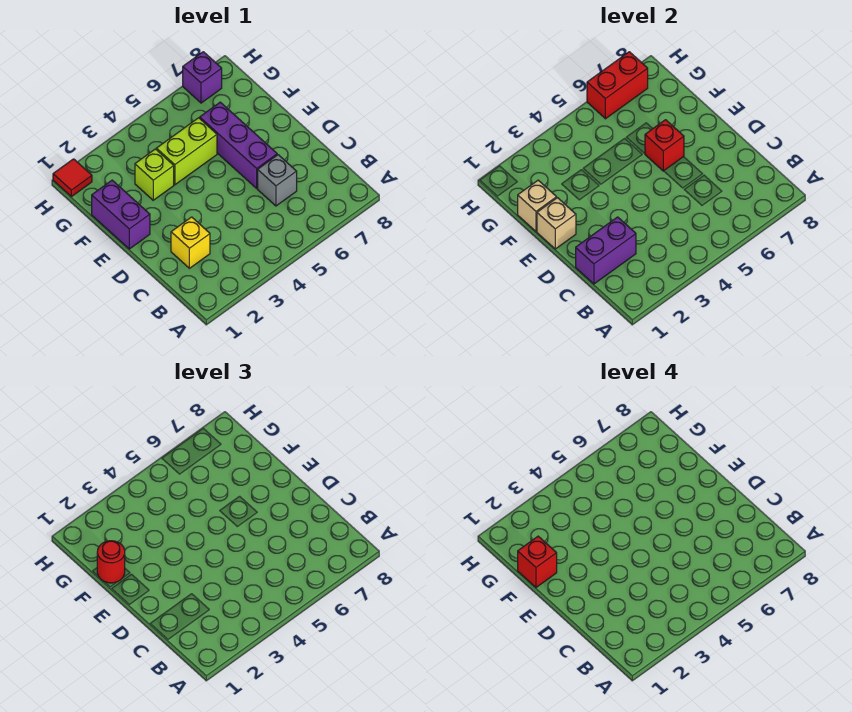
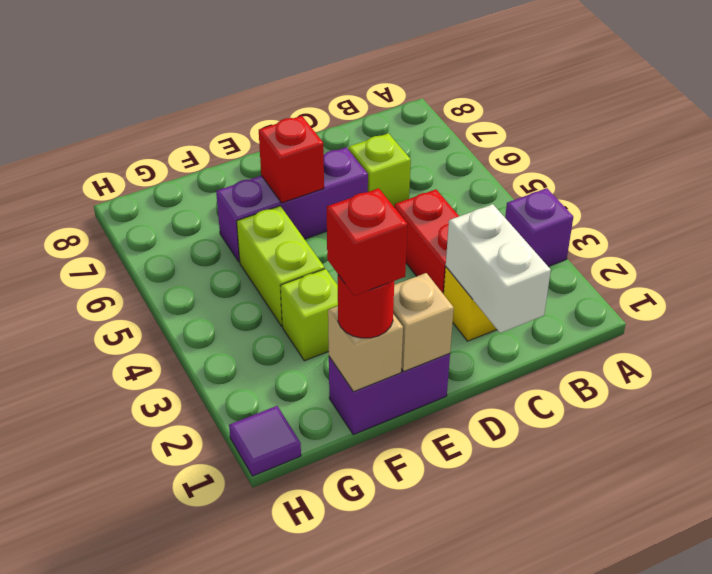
purple 1x2 brick [576,217,636,284] -> white 1x2 brick [446,204,551,333]
grey 1x1 brick [258,155,297,206] -> lime 1x1 brick [348,133,411,207]
red 1x1 tile [53,159,92,197] -> purple 1x1 tile [229,406,301,476]
red 1x2 brick [587,52,648,119] -> red 1x2 brick moved to [395,189,459,294]
purple 1x1 brick [183,52,222,103] -> purple 1x1 brick moved to [505,188,573,267]

